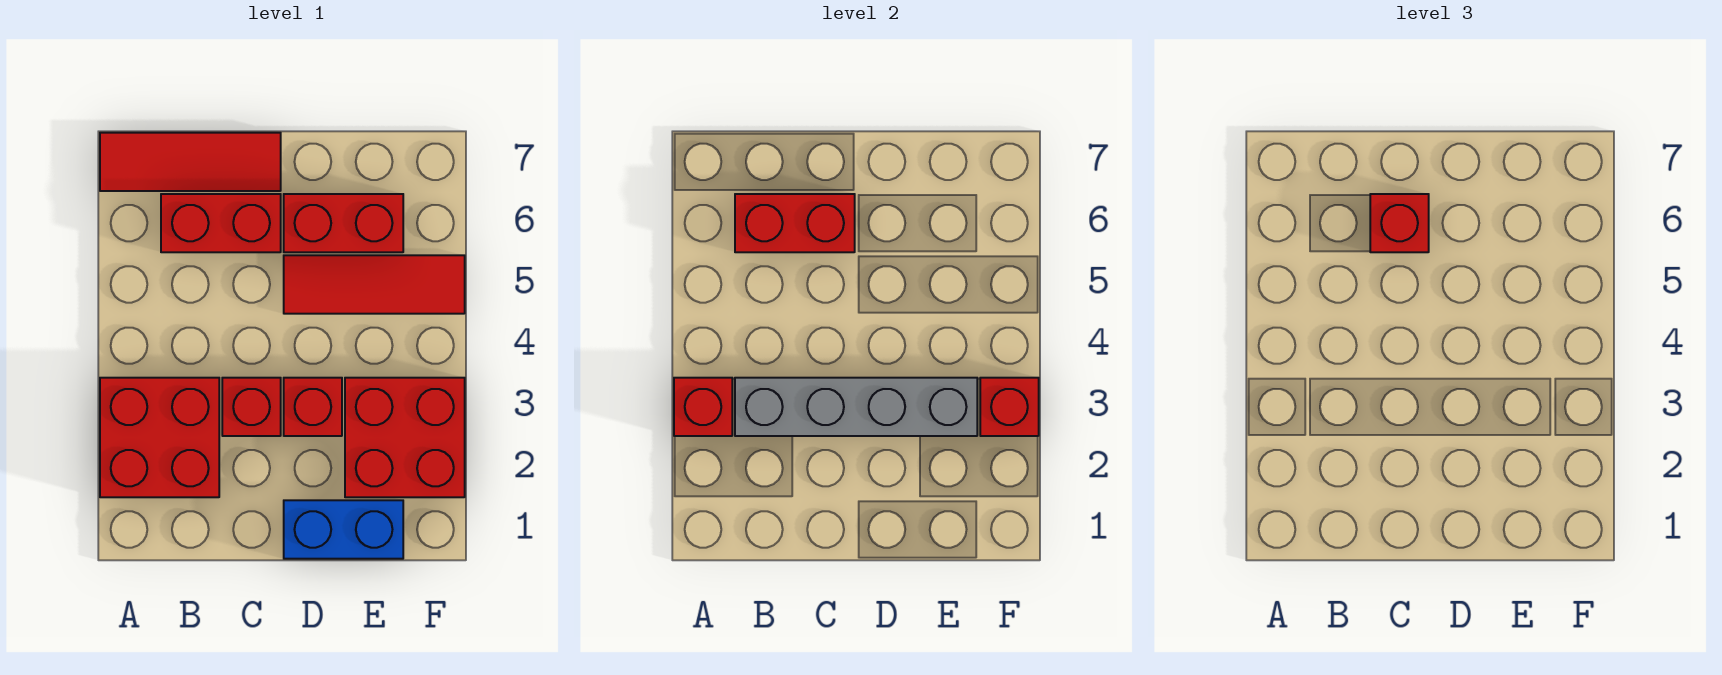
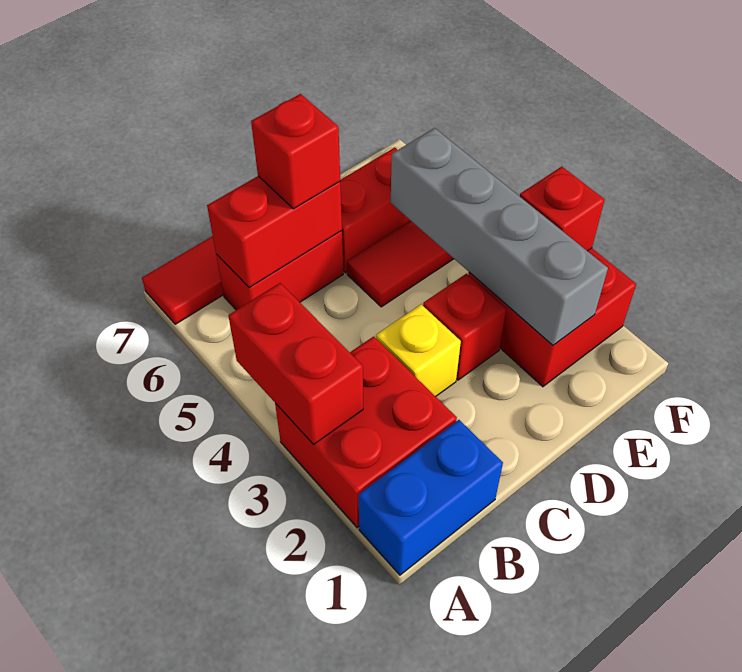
red 1x1 brick [674,378,732,436] -> red 1x2 brick [228,283,363,445]
grey 1x4 brick [735,378,977,436] -> grey 1x4 brick turned to [391,128,608,345]
red 1x1 brick [222,378,281,436] -> yellow 1x1 brick [376,304,461,396]
blue 1x2 brick [284,500,403,559] -> blue 1x2 brick moved to [359,420,503,575]

